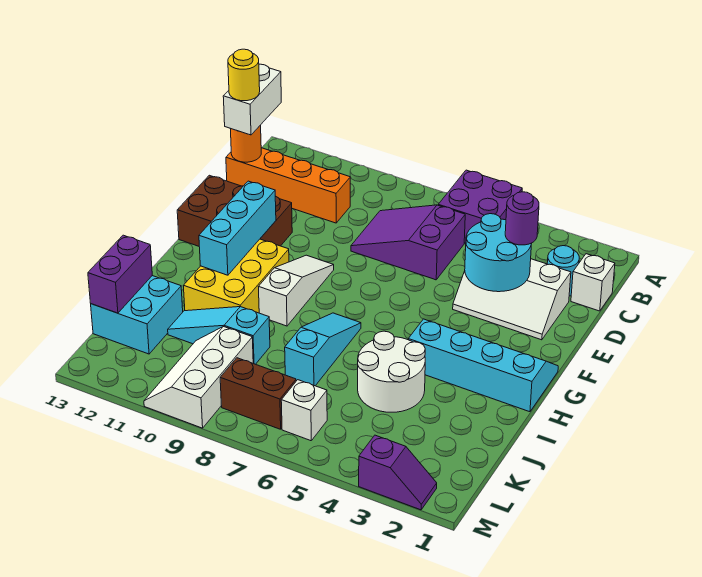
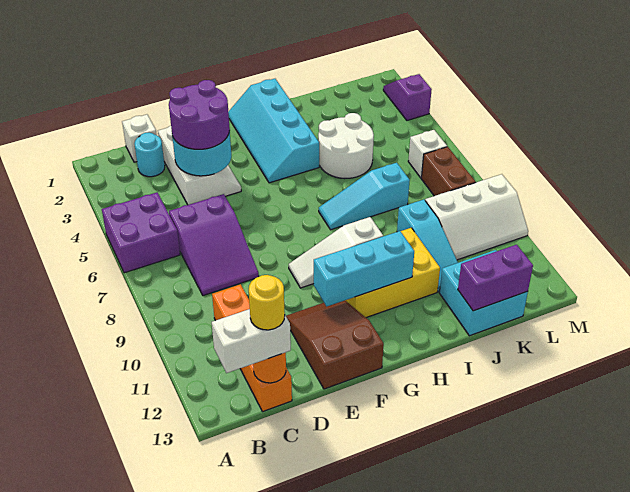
purple 1x1 round brick [505,192,539,245] -> purple 2x2 round brick [169,80,230,149]
brown 2x3 brick [177,175,292,246] -> brown 2x3 slope [286,300,384,389]

